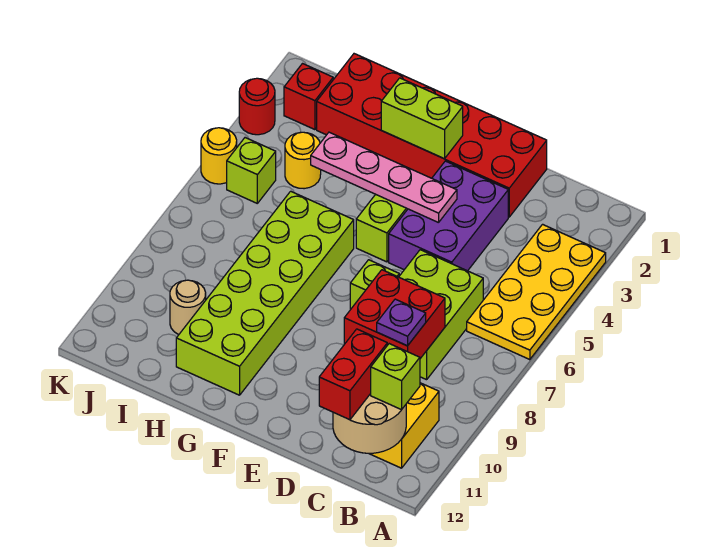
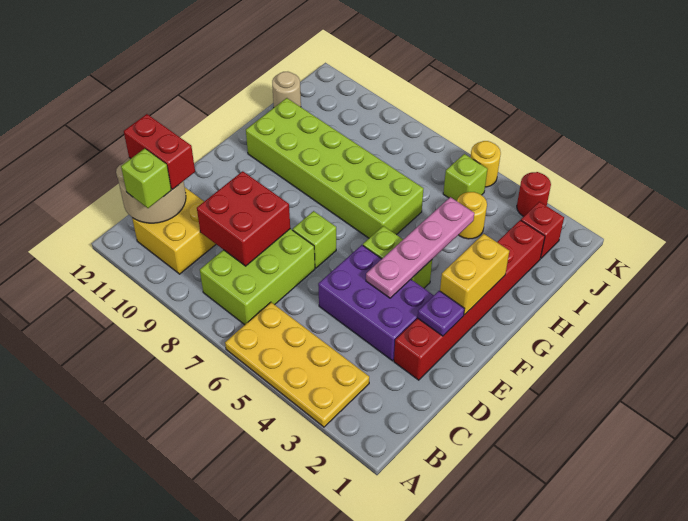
lime 2x3 brick [399,250,483,380] -> lime 2x3 brick turned to [200,229,315,325]
purple 1x1 plate [377,299,426,346] -> purple 1x1 plate moved to [418,291,464,336]
red 2x6 brick [317,54,547,217] -> red 1x6 brick [394,220,545,380]
lime 1x2 brick [381,78,463,159] -> yellow 1x2 brick [440,234,509,315]
tan 1x1 round brick [170,280,206,335] -> tan 1x1 round brick moved to [272,72,301,107]

